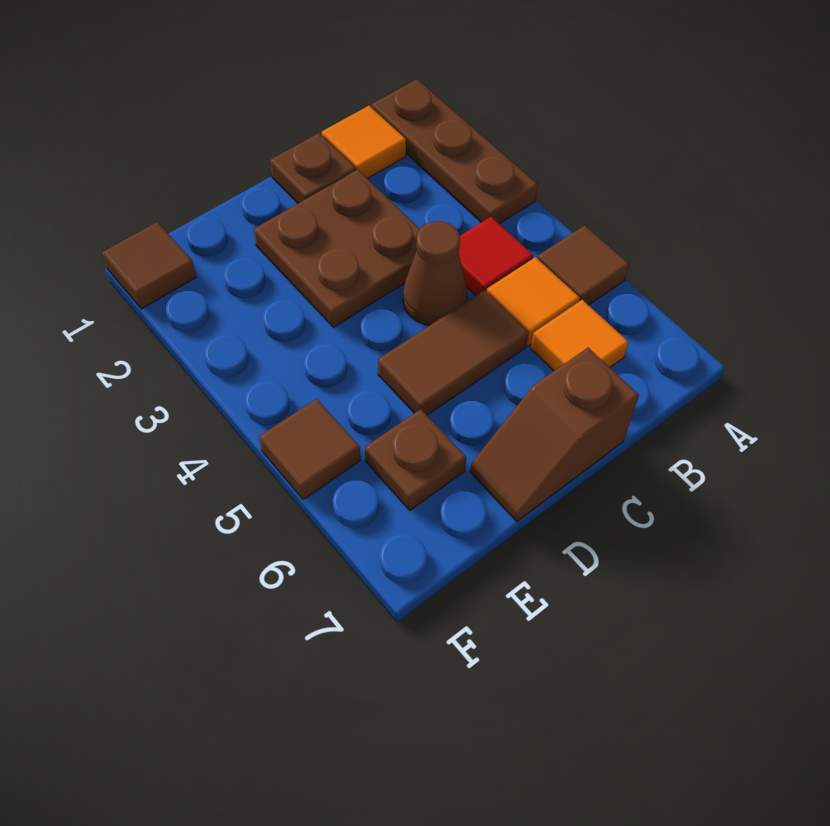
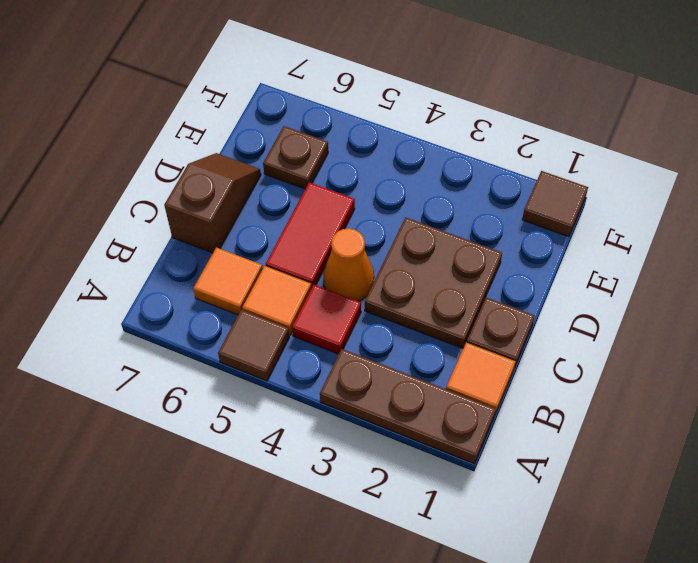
brown 1x1 cone [403,221,468,326] -> orange 1x1 cone [323,228,374,301]
brown 1x2 tile [378,290,528,415] -> red 1x2 tile [266,182,355,287]
brown 1x1 tile [259,399,360,500] -> none

